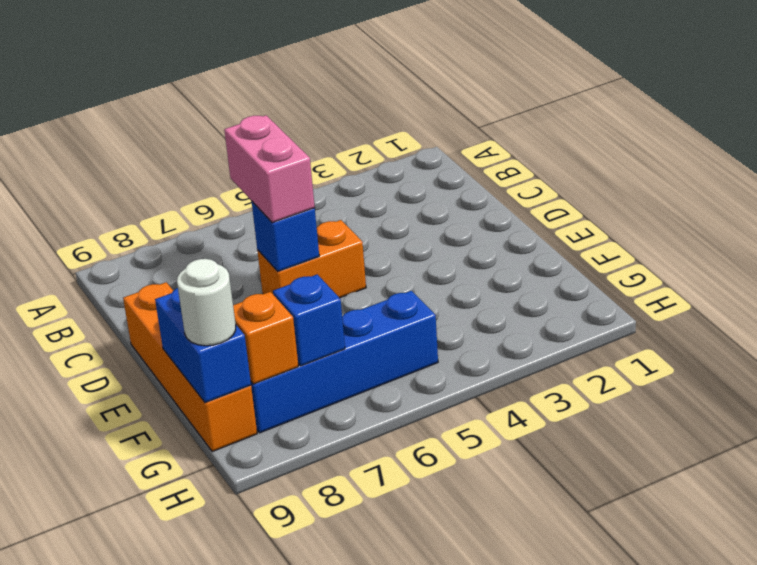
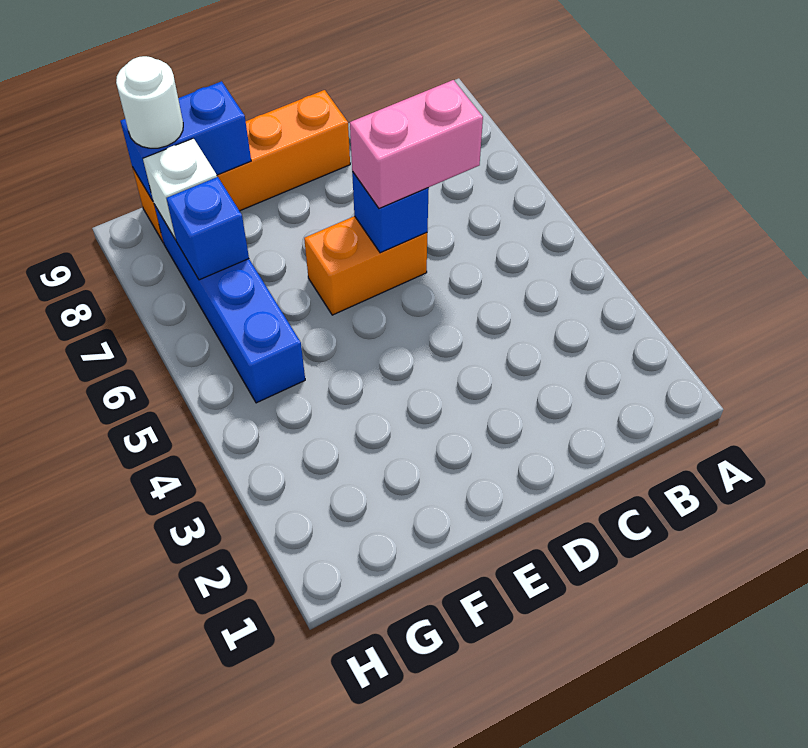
orange 1x2 brick [257,220,366,298] -> orange 1x2 brick turned to [304,216,427,315]
orange 1x1 brick [233,292,299,384] -> white 1x1 brick [143,138,217,240]

